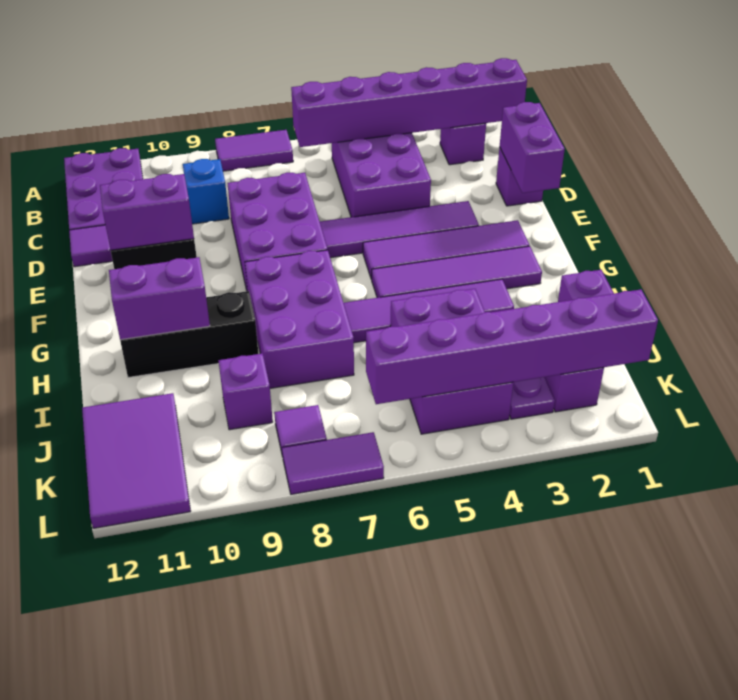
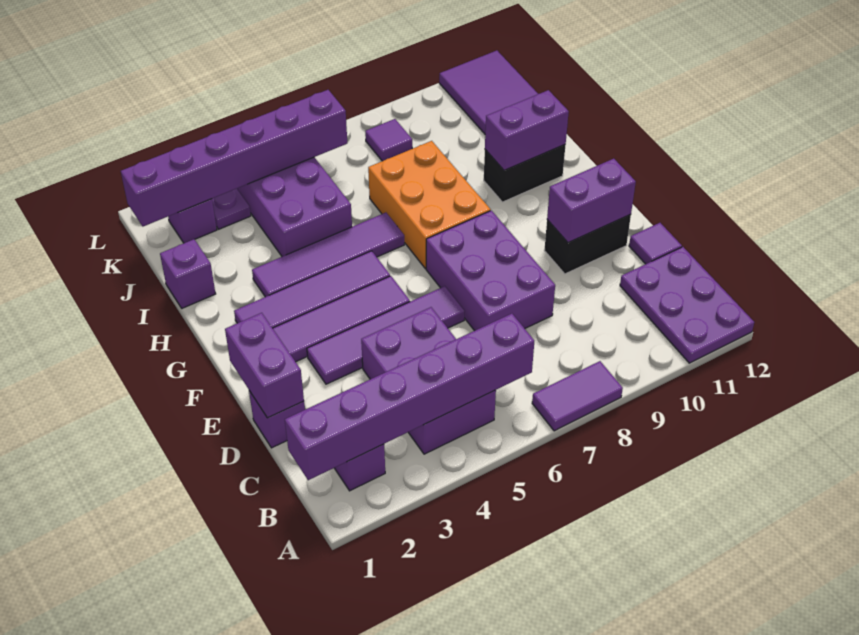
blue 1x1 brick [183,159,229,224] -> none
purple 2x3 brick [245,250,354,388] -> orange 2x3 brick [368,141,491,269]
black 1x3 brick [120,291,258,377] -> black 1x2 brick [484,145,565,202]
purple 1x1 brick [218,354,273,430] -> none
purple 1x2 tile [282,432,384,494] -> none

